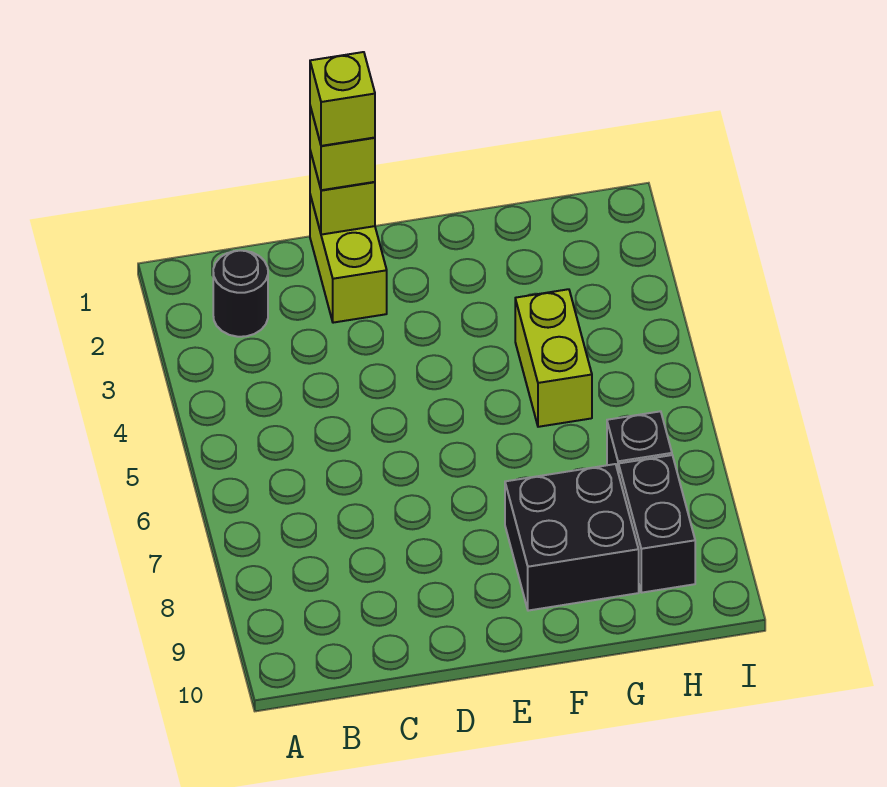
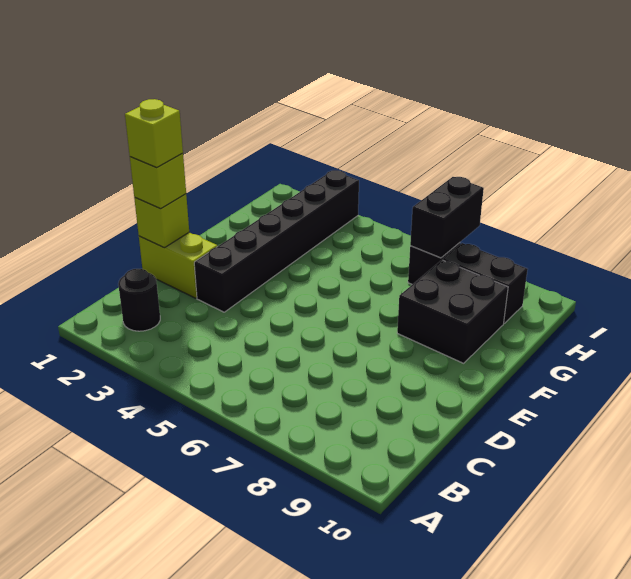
none -> black 1x6 brick [194,170,359,312]
lime 1x2 brick [515,289,592,427] -> none
none -> black 1x2 brick [410,177,484,258]

